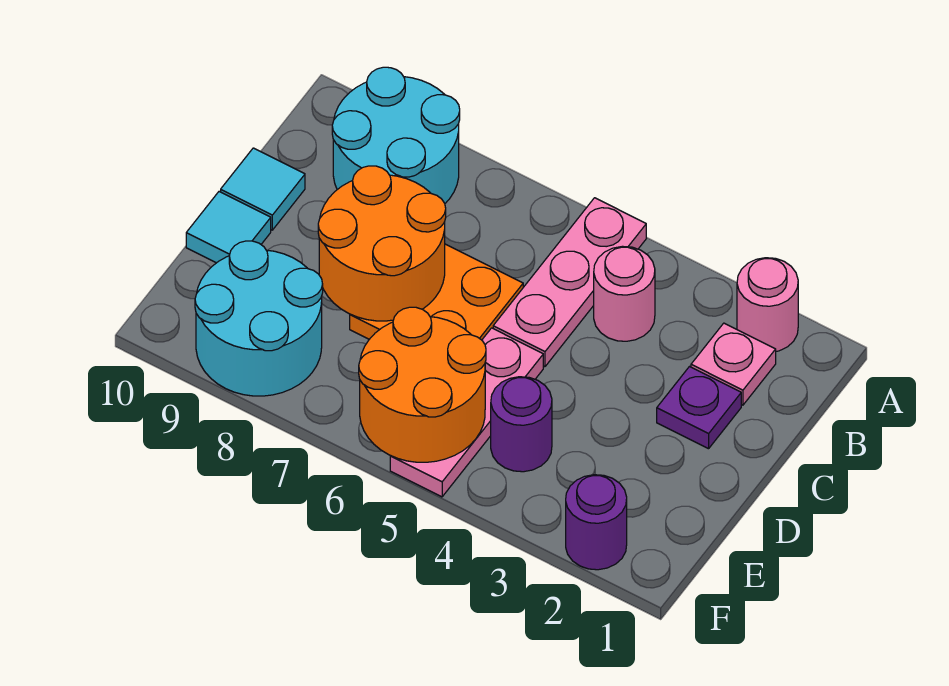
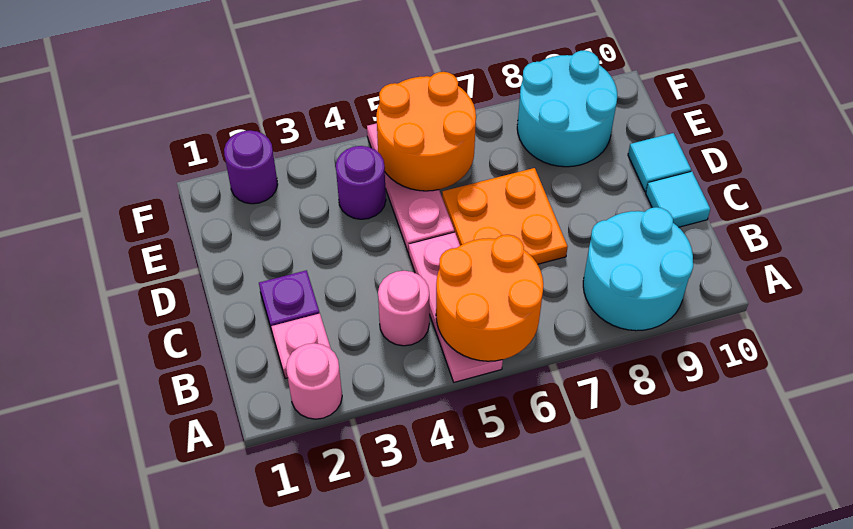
orange 2x2 round brick [318,166,446,321] -> orange 2x2 round brick moved to [436,235,543,361]

